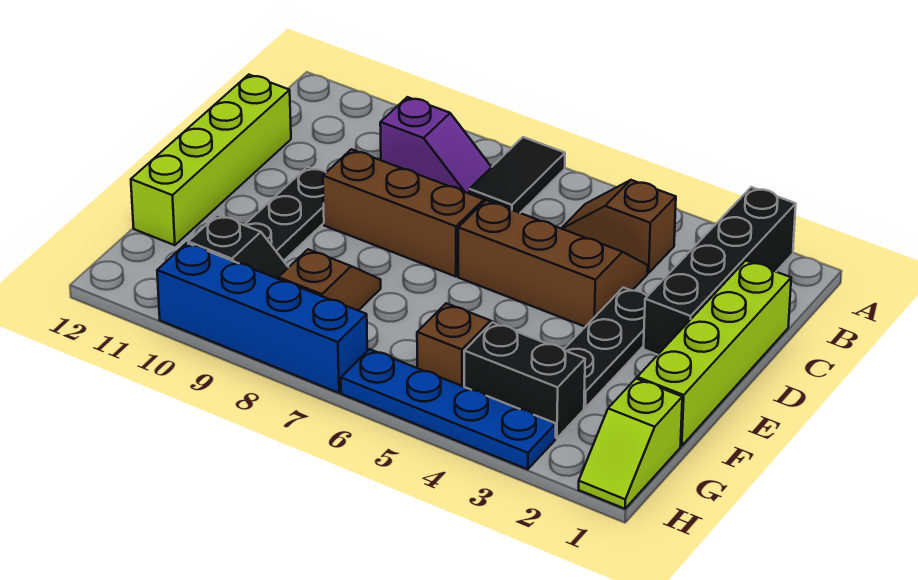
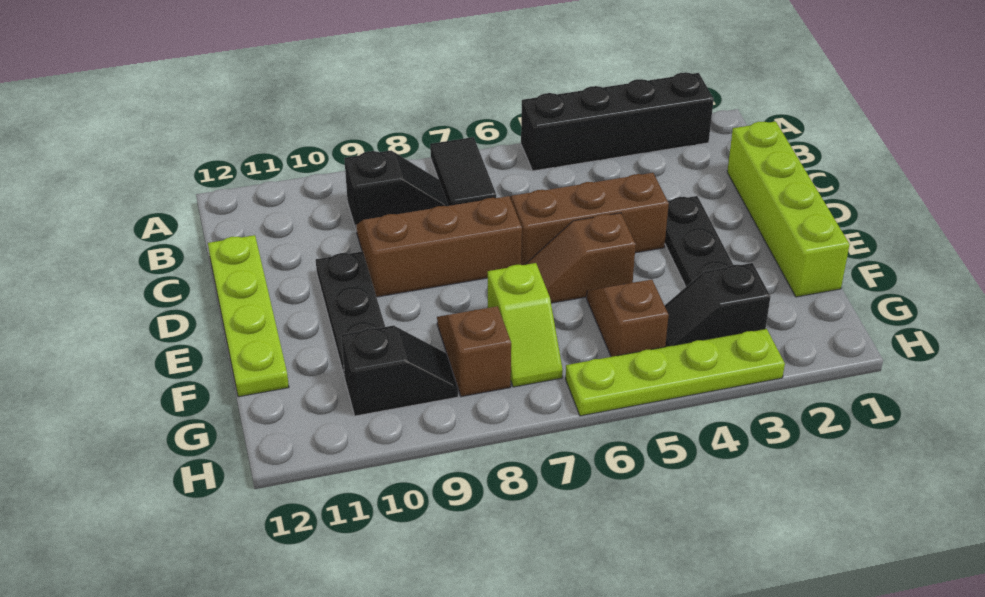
black 1x4 brick [644,187,796,355] -> black 1x4 brick turned to [521,72,714,171]
brown 1x2 slope [561,180,676,273] -> brown 1x2 slope moved to [525,213,636,303]
purple 1x2 slope [380,97,491,194] -> black 1x2 slope [344,151,448,229]
lime 1x4 brick [131,75,291,245] -> lime 1x4 plate [208,235,289,397]
lime 1x2 slope [579,379,682,509] -> lime 1x2 slope moved to [488,263,563,387]
black 1x2 brick [464,322,585,438] -> black 1x2 slope [665,263,771,347]
blue 1x4 plate [341,349,556,469] -> lime 1x4 plate [566,329,785,416]
blue 1x4 brick [157,243,367,393] -> none

